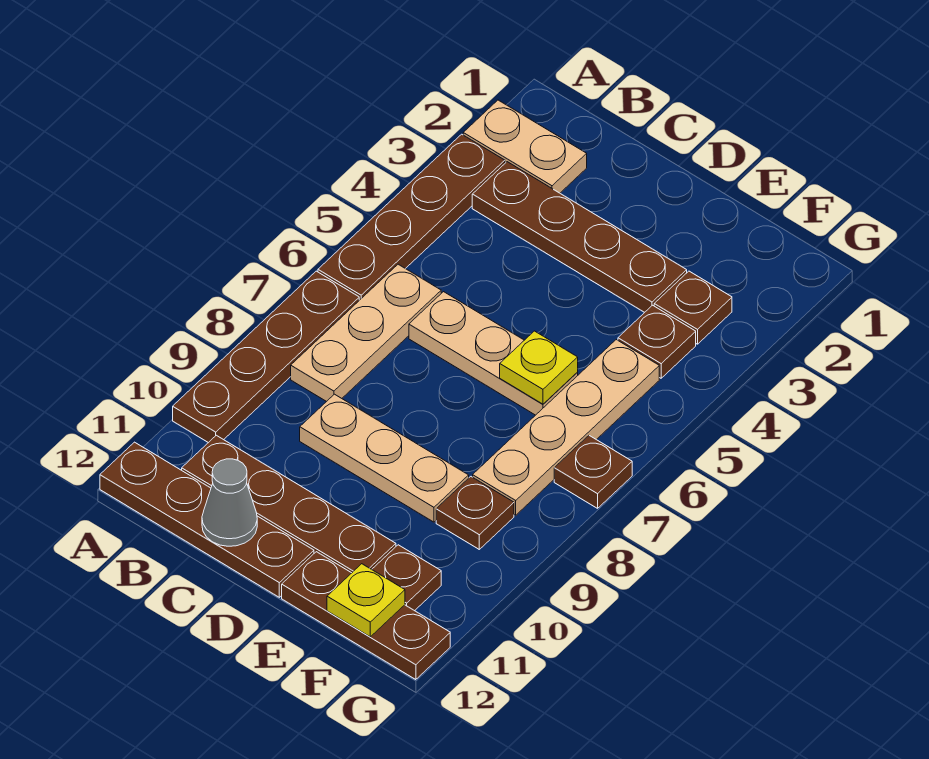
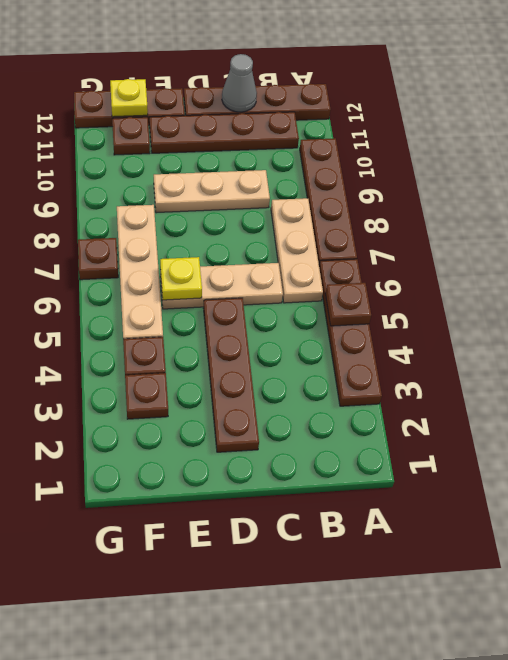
tan 1x2 plate [463,100,587,193] -> none
brown 1x4 plate [472,162,687,312] -> brown 1x4 plate turned to [204,298,259,452]
brown 1x1 plate [436,477,514,549] -> brown 1x1 plate moved to [325,283,371,326]

